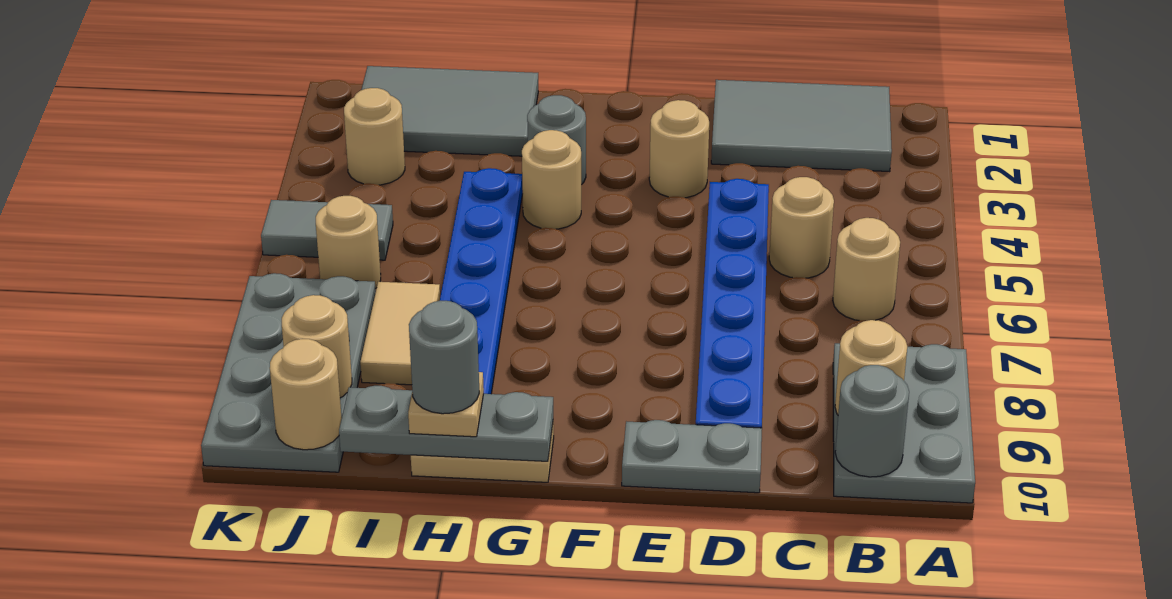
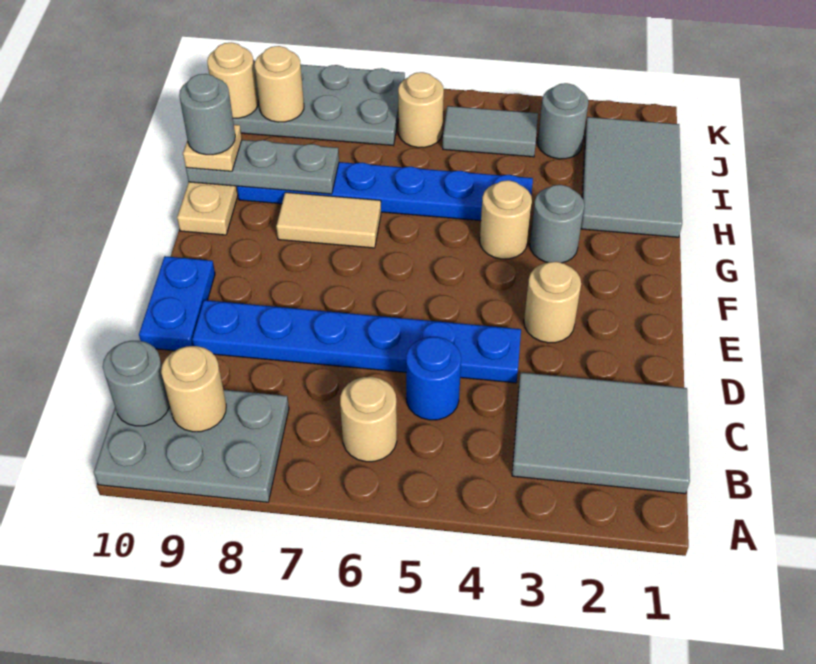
grey 2x3 tile [711,80,892,172] -> grey 2x3 tile turned to [512,372,690,494]
tan 1x1 round brick [769,177,834,278] -> blue 1x1 round brick [406,337,461,420]
grey 1x2 plate [622,420,762,493] -> blue 1x2 plate [139,256,215,351]
grey 1x3 plate [339,386,553,461] -> grey 1x3 plate turned to [186,140,339,194]
tan 1x2 tile [360,282,440,385] -> tan 1x2 tile moved to [276,192,381,248]
tan 1x1 round brick [344,88,405,185] -> grey 1x1 round brick [538,83,588,159]
grey 1x2 tile [261,200,393,260] -> grey 1x2 tile turned to [443,106,538,157]

